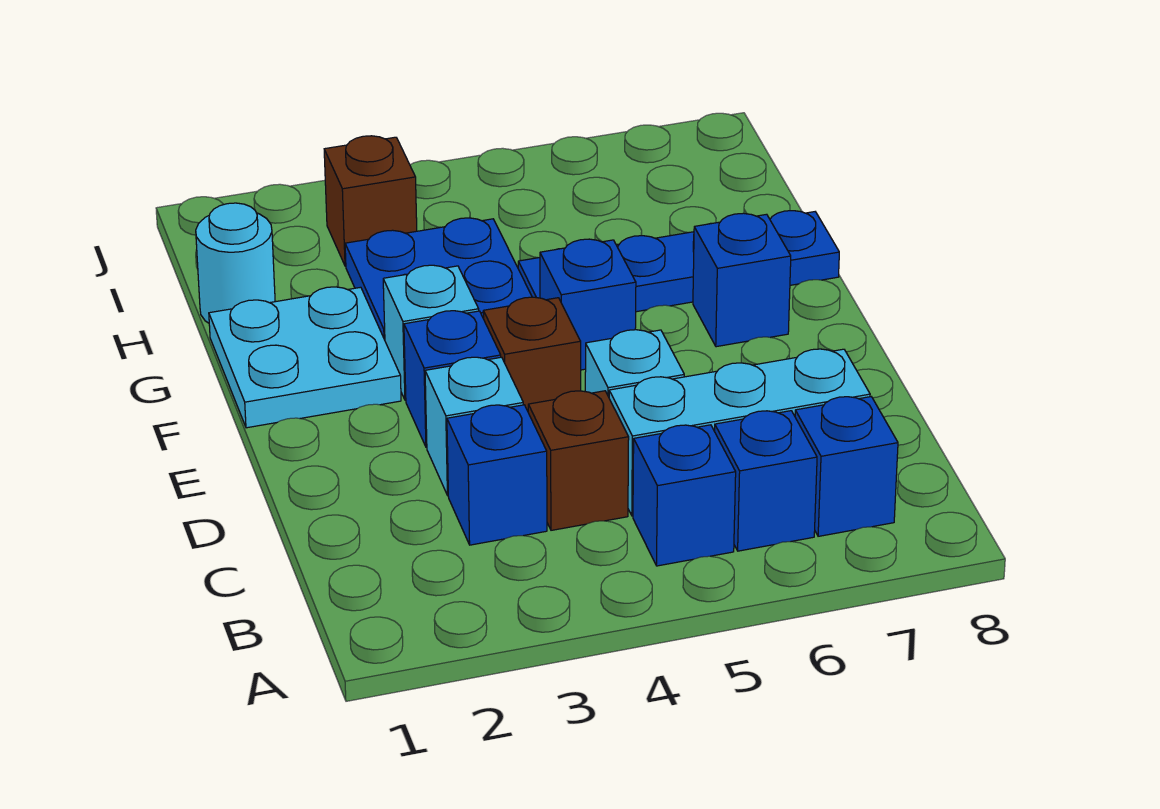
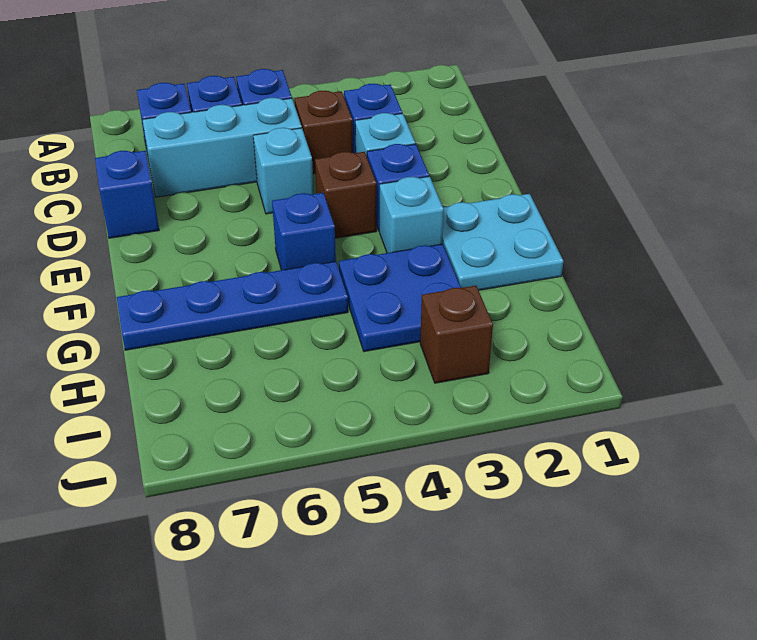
blue 1x1 brick [693,213,791,347] -> blue 1x1 brick moved to [95,151,159,238]
cyan 1x1 round brick [196,203,275,323] -> none

